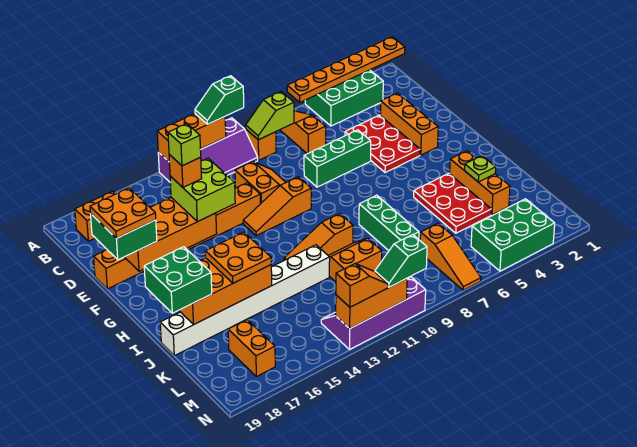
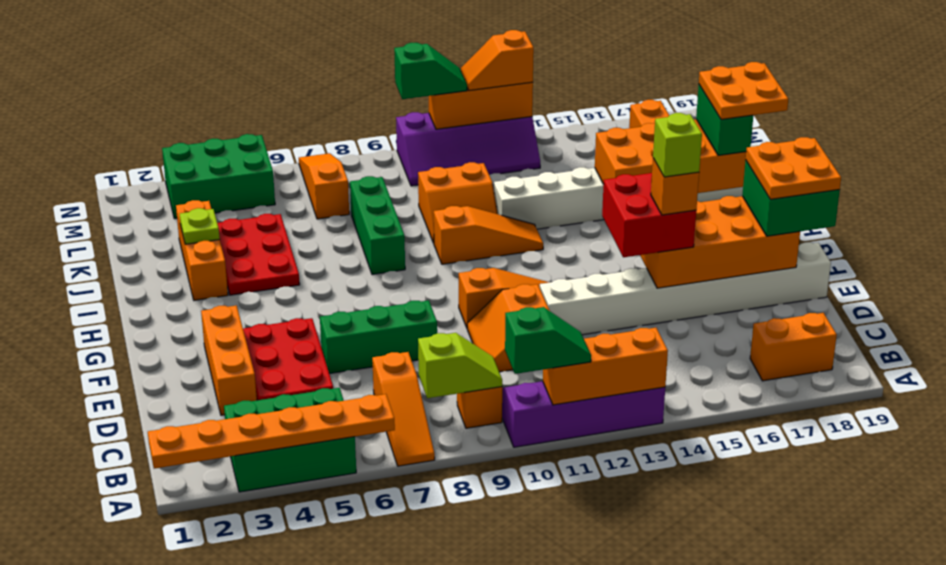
orange 1x8 brick [94,183,260,289] -> white 1x8 brick [540,242,831,335]
lime 2x2 brick [170,158,235,222] -> red 2x2 brick [602,173,696,257]
orange 2x2 plate [205,232,271,283] -> orange 2x2 plate moved to [699,62,788,119]
green 2x2 brick [144,247,212,313] -> green 1x2 brick [696,85,753,155]

